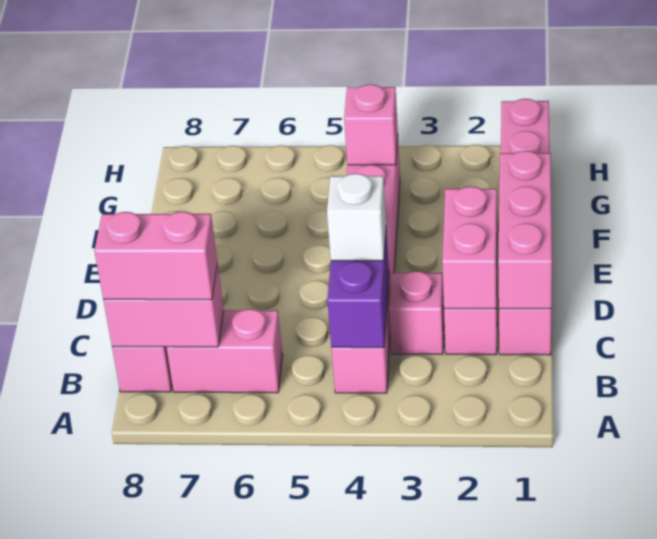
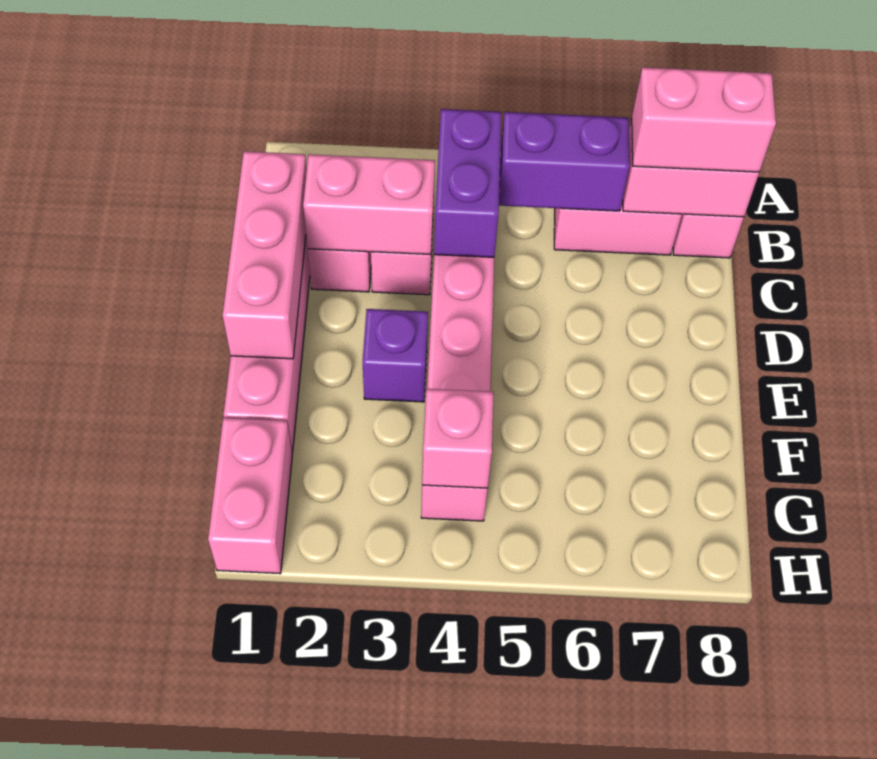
none -> purple 1x2 brick [499,112,630,211]
pink 1x2 brick [442,186,497,309] -> pink 1x2 brick turned to [303,154,435,255]
white 1x1 brick [327,174,386,261] -> none
none -> purple 1x1 brick [363,309,428,402]

